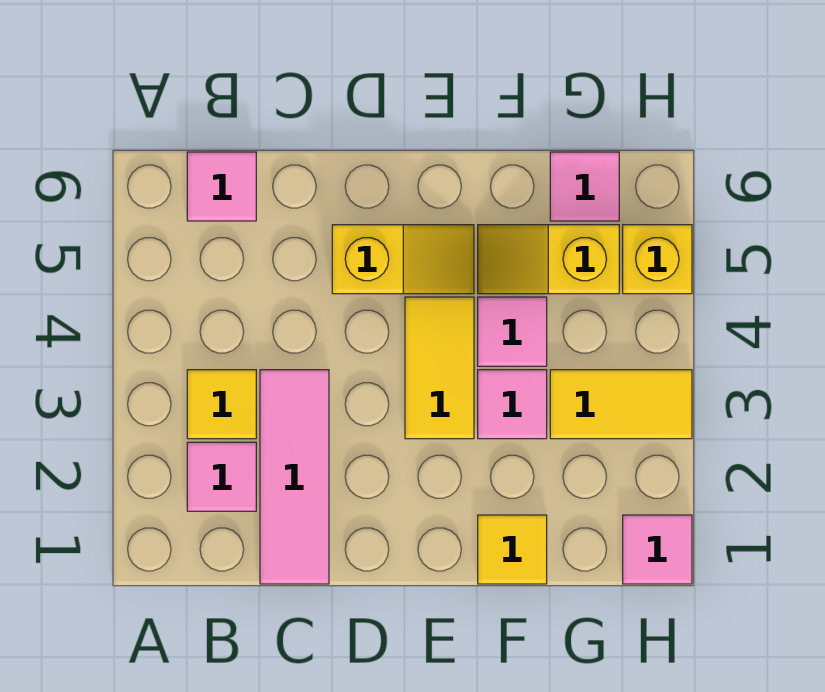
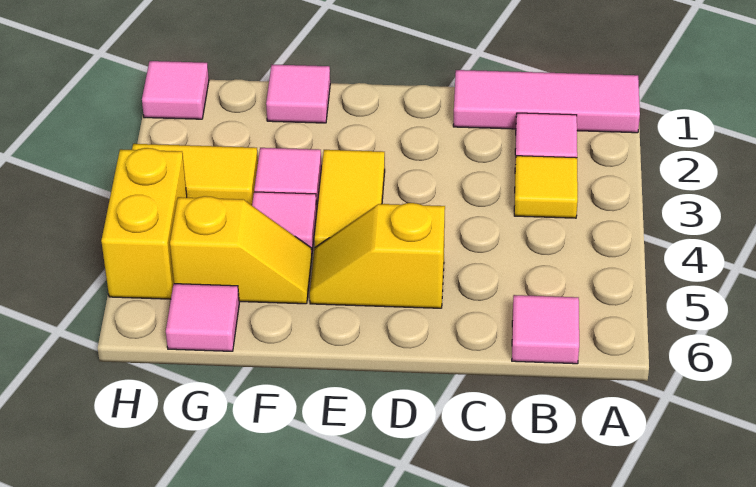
pink 1x3 tile [260,370,329,584] -> pink 1x3 tile turned to [453,70,640,133]
yellow 1x1 tile [478,515,547,584] -> pink 1x1 tile [266,65,330,123]
yellow 1x1 brick [623,225,692,294] -> yellow 1x2 brick [101,148,187,299]

